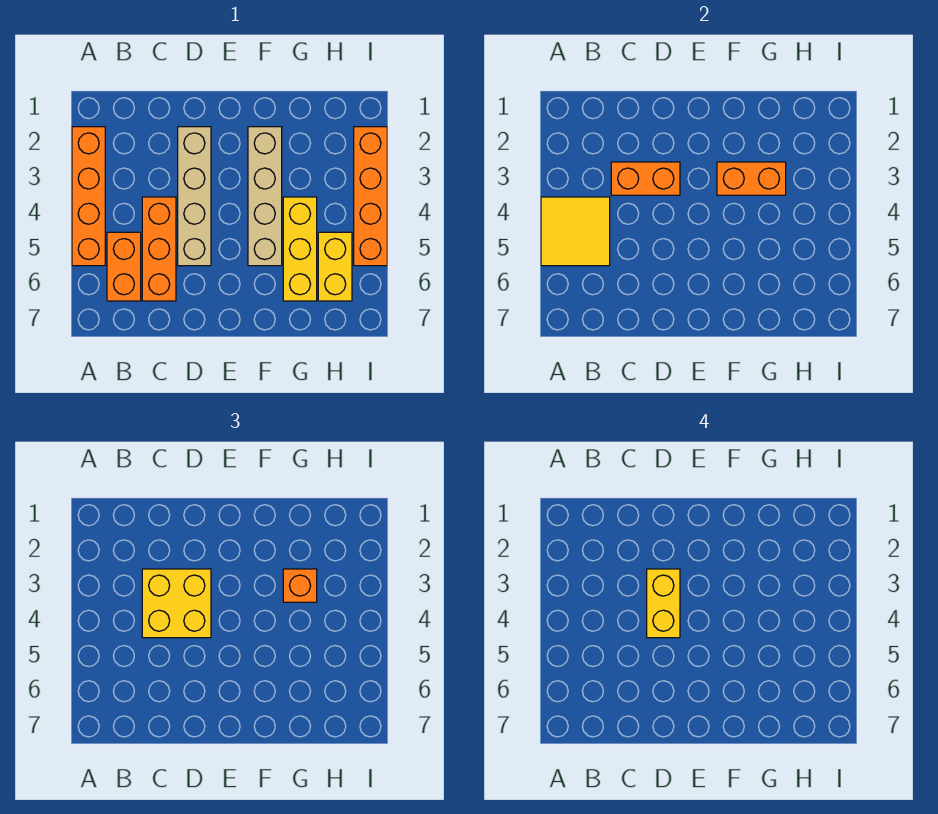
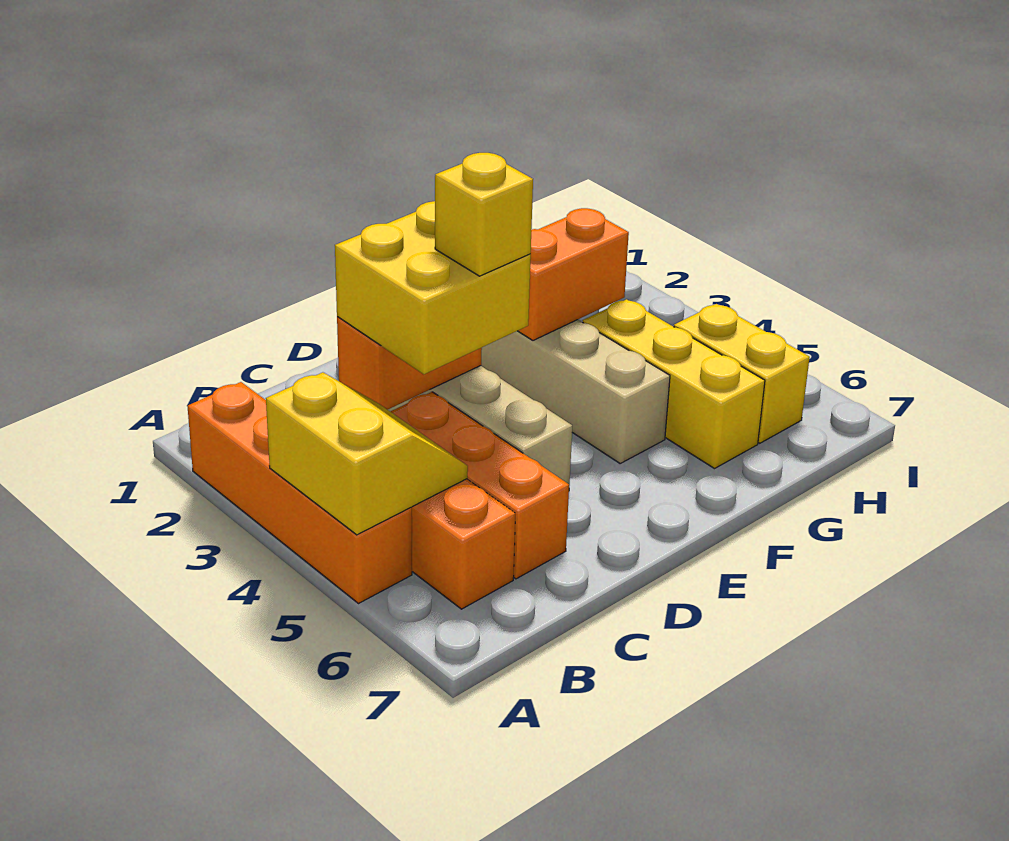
yellow 2x2 tile [541,197,610,266] -> yellow 2x2 slope [266,372,468,535]
yellow 1x2 brick [647,569,680,638] -> yellow 1x1 brick [435,153,533,276]
orange 1x1 brick [283,569,317,602] -> none
orange 1x4 brick [354,127,387,266] -> none

